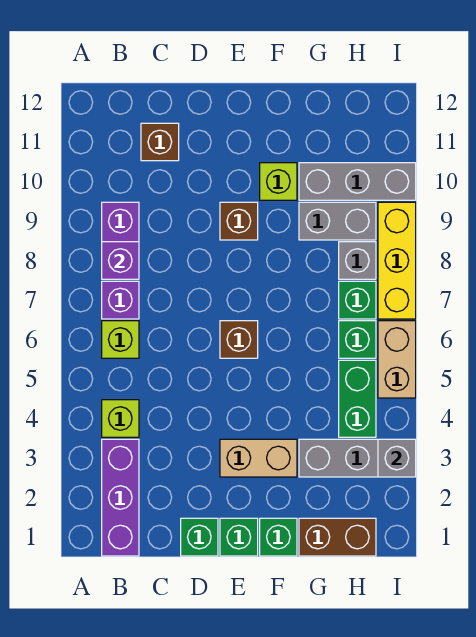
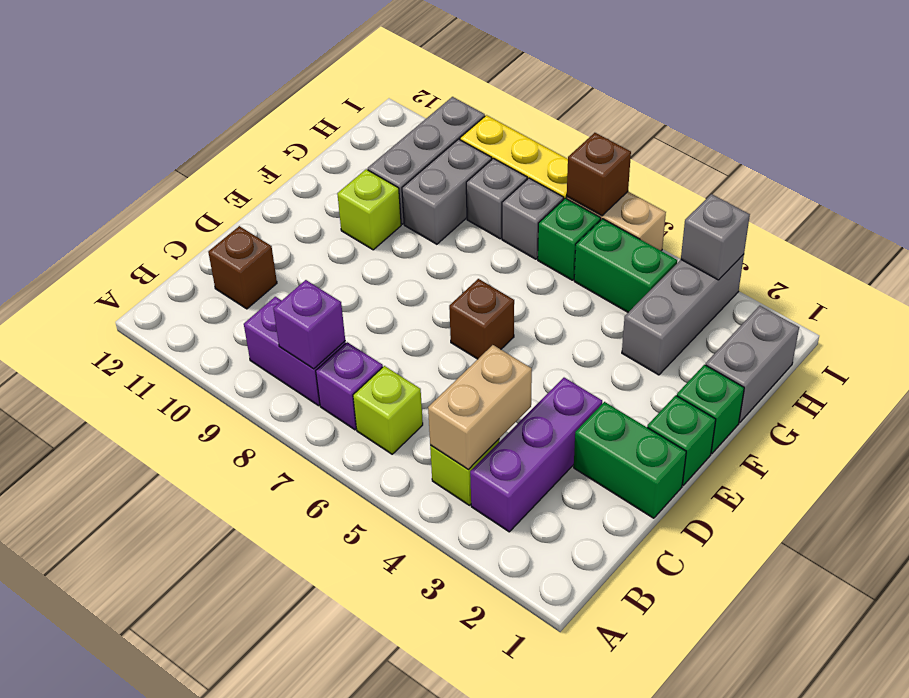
purple 1x3 brick [102,439,139,556] -> purple 1x3 brick turned to [470,378,602,532]
green 1x1 brick [181,518,218,556] -> green 1x2 brick [574,402,686,518]
tan 1x2 brick [220,439,297,477] -> tan 1x2 brick moved to [428,345,532,469]
brown 1x1 brick [220,202,258,240] -> brown 1x1 brick moved to [567,133,631,216]
brown 1x2 brick [299,518,376,556] -> grey 1x2 brick [706,306,799,423]
green 1x1 brick [339,281,376,319] -> grey 1x1 brick [502,178,564,259]

